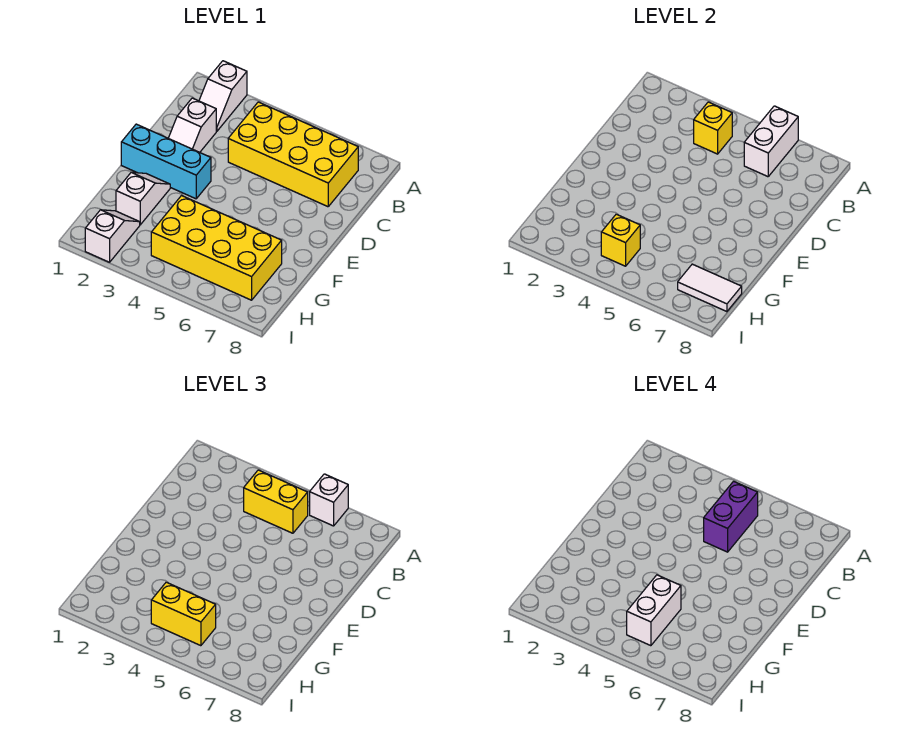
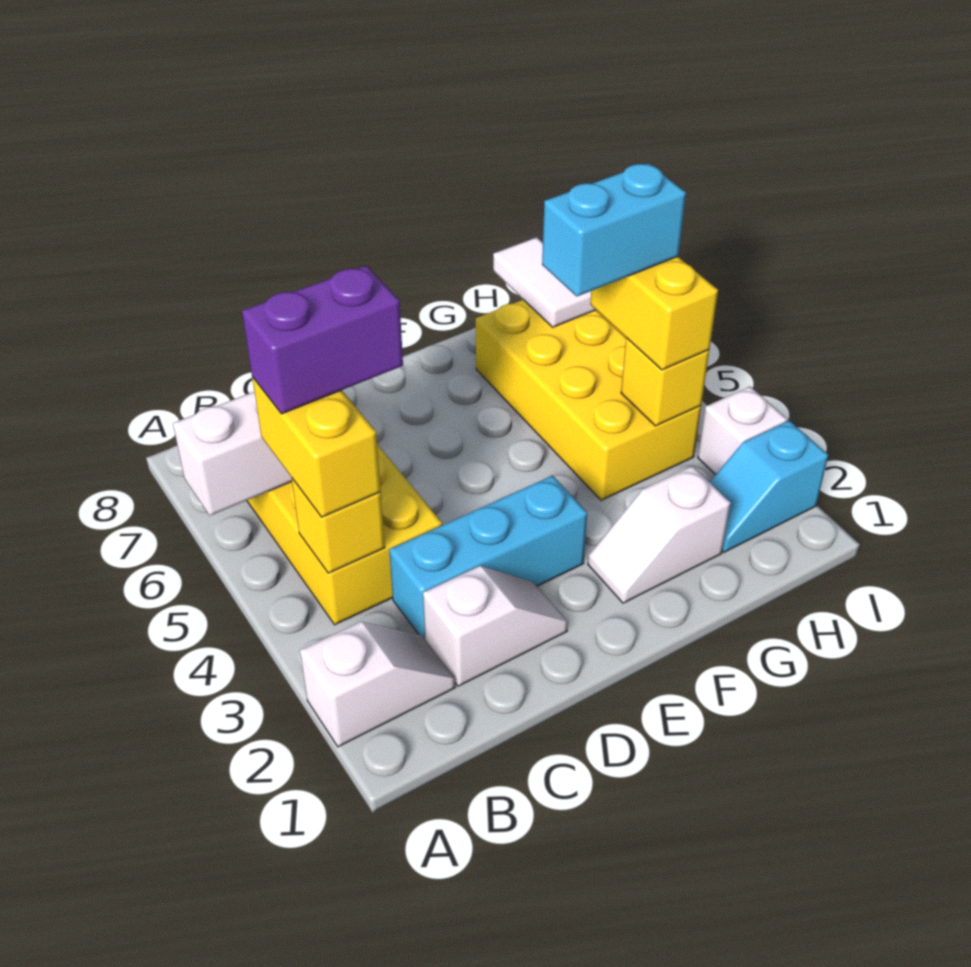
white 1x1 brick [310,474,348,526] -> white 1x1 brick moved to [698,387,787,475]
cyan 1x3 brick [121,124,211,199] -> cyan 1x3 brick turned to [389,476,587,639]
white 1x2 brick [627,575,681,646] -> cyan 1x2 brick [542,163,686,296]
white 1x2 slope [85,210,140,262] -> cyan 1x2 slope [710,421,828,552]

